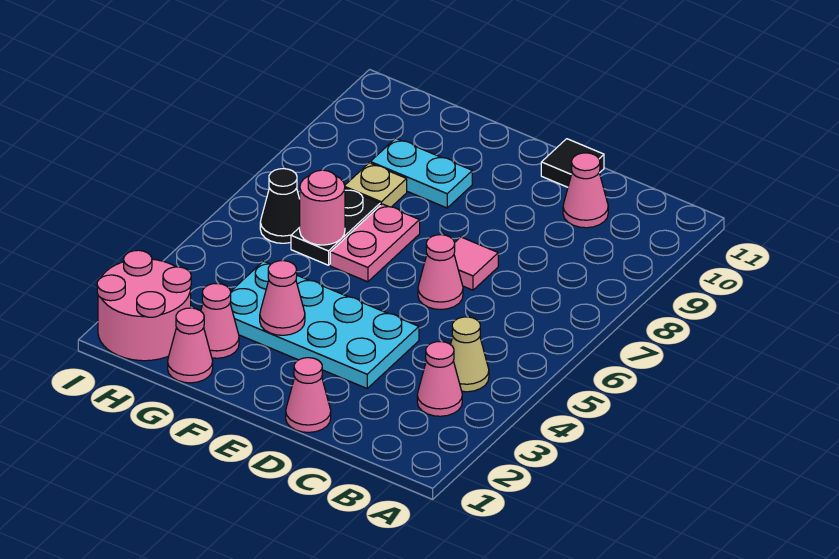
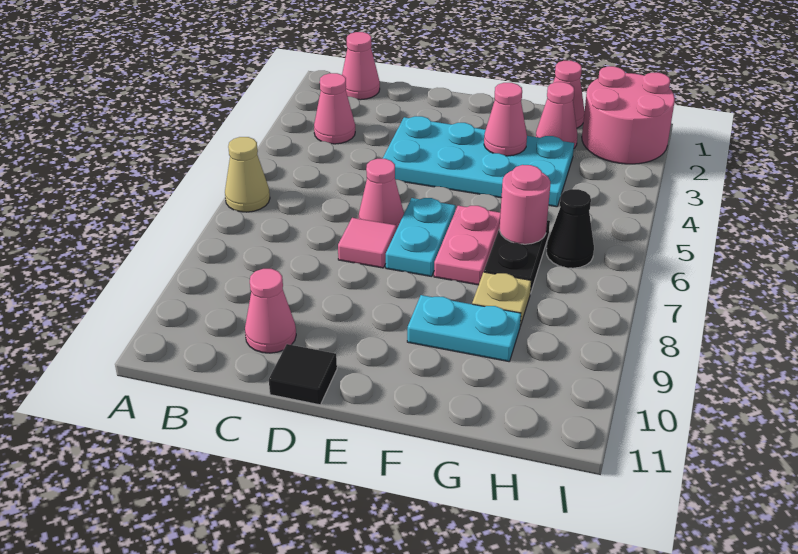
tan 1x1 cone [451,317,489,392] -> tan 1x1 cone moved to [225,137,270,212]
pink 1x1 cone [286,358,331,432] -> pink 1x1 cone moved to [342,32,380,100]
none -> cyan 1x2 plate [386,198,455,277]

